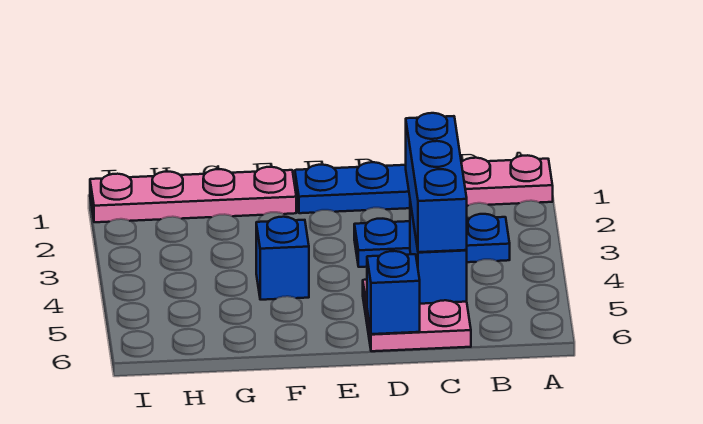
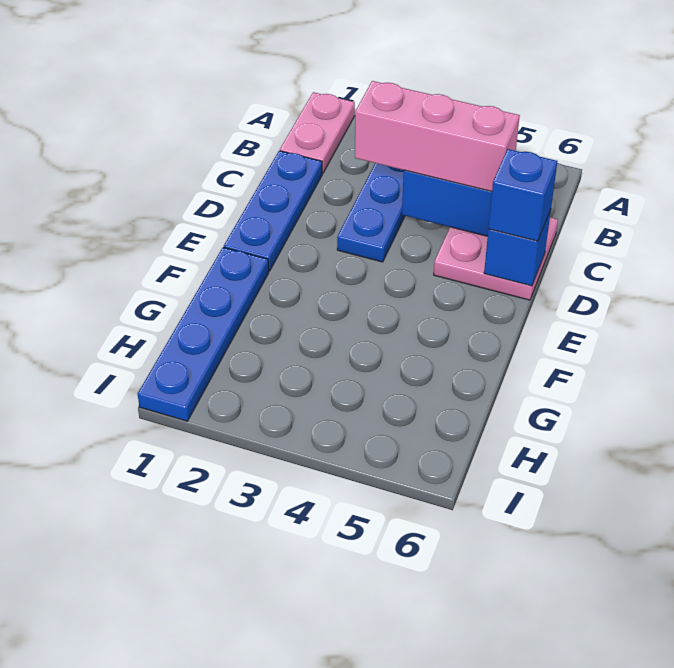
blue 1x3 brick [406,113,467,252] -> pink 1x3 brick [355,81,520,191]
pink 1x4 plate [90,167,296,222] -> blue 1x4 plate [138,247,269,421]
blue 1x1 brick [256,217,309,300] -> blue 1x1 brick moved to [488,149,557,241]

